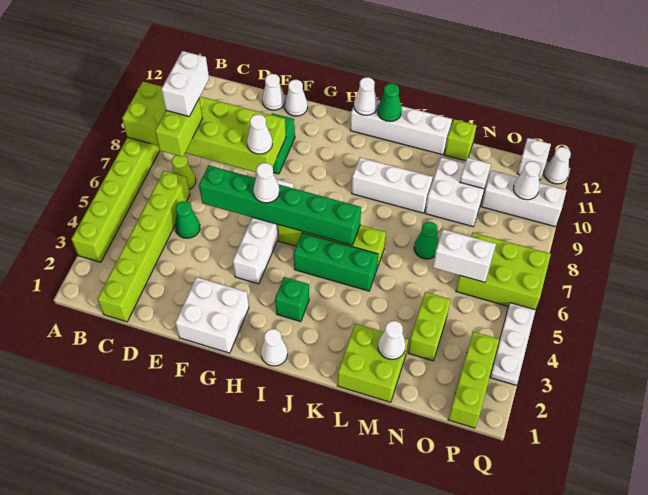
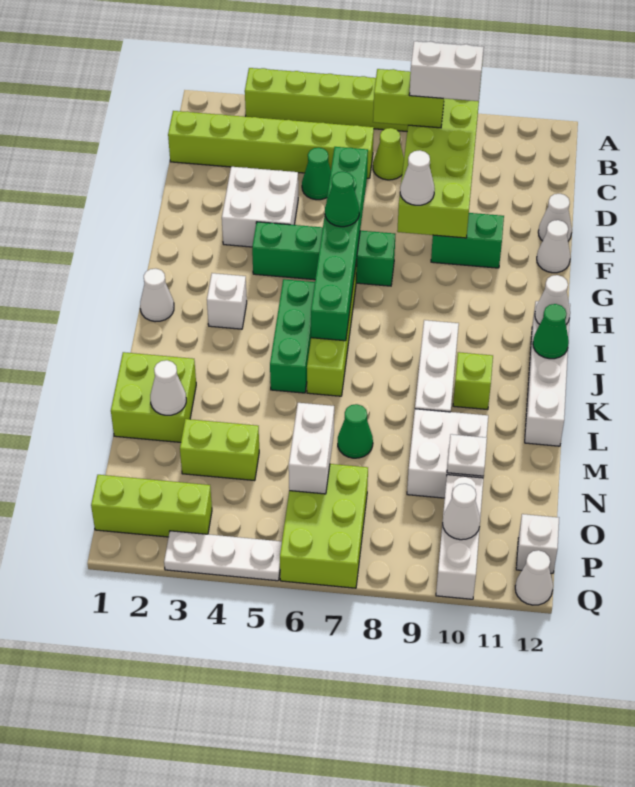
white 2x2 brick [175,277,249,353] -> white 2x2 brick moved to [222,167,298,247]
white 1x4 brick [233,179,293,284] -> green 1x4 brick [252,222,395,286]
white 1x1 cone [253,163,280,203] -> green 1x1 cone [325,172,359,227]
green 1x1 brick [275,277,309,322] -> white 1x1 brick [207,273,247,329]
lime 1x1 brick [445,119,477,161] -> lime 1x1 brick moved to [453,352,493,410]

